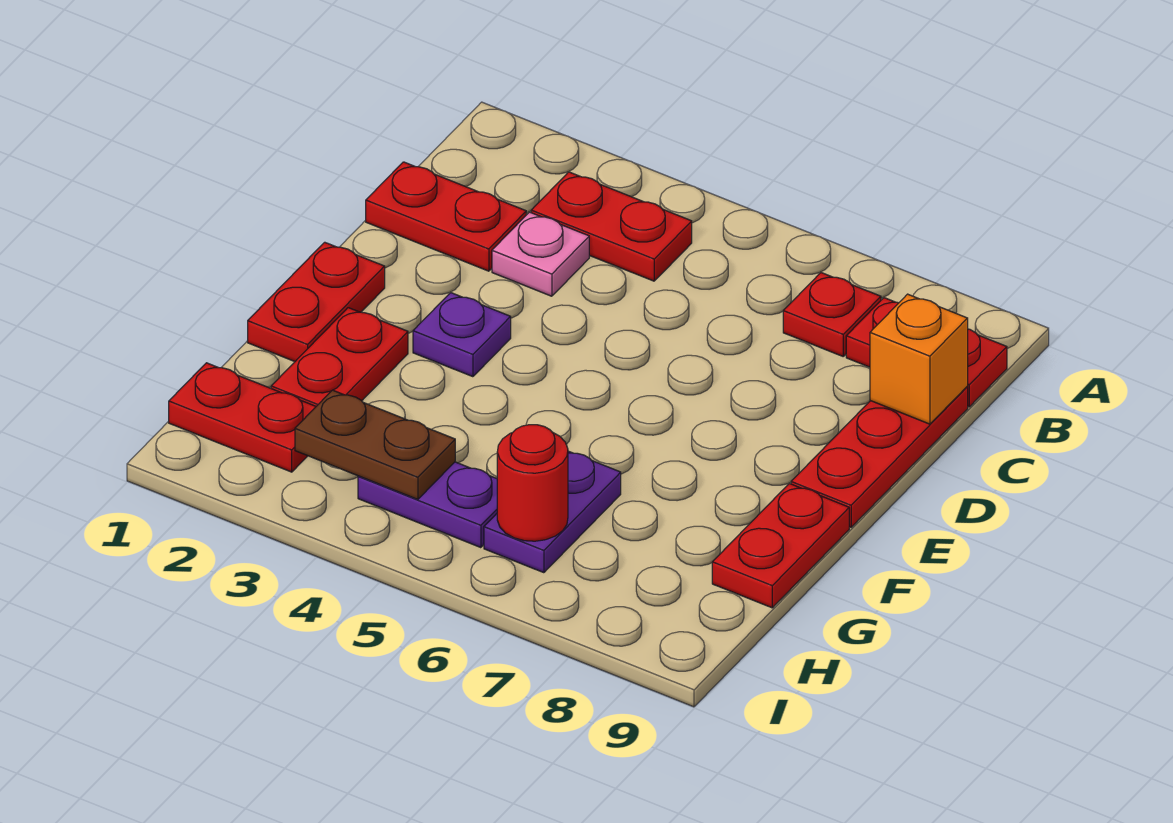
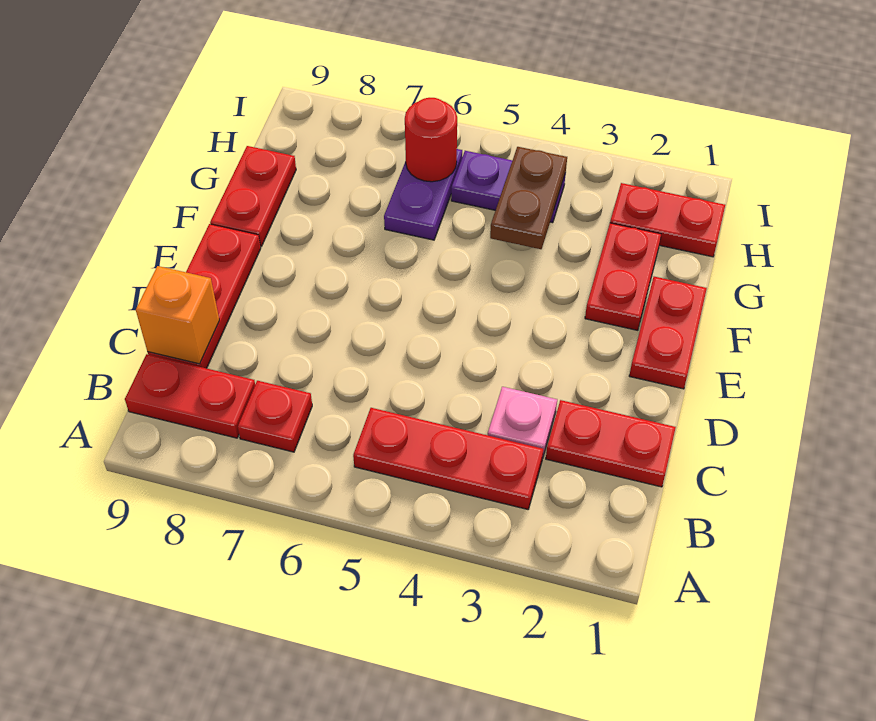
red 1x2 plate [531,172,692,281] -> red 1x3 plate [353,408,543,509]
purple 1x1 plate [413,293,511,377] -> none
brown 1x2 plate [295,390,455,499] -> brown 1x2 plate turned to [490,147,567,249]

